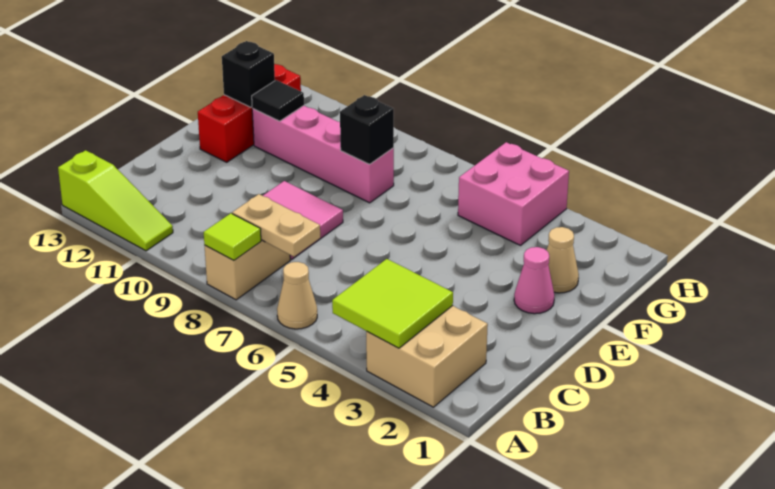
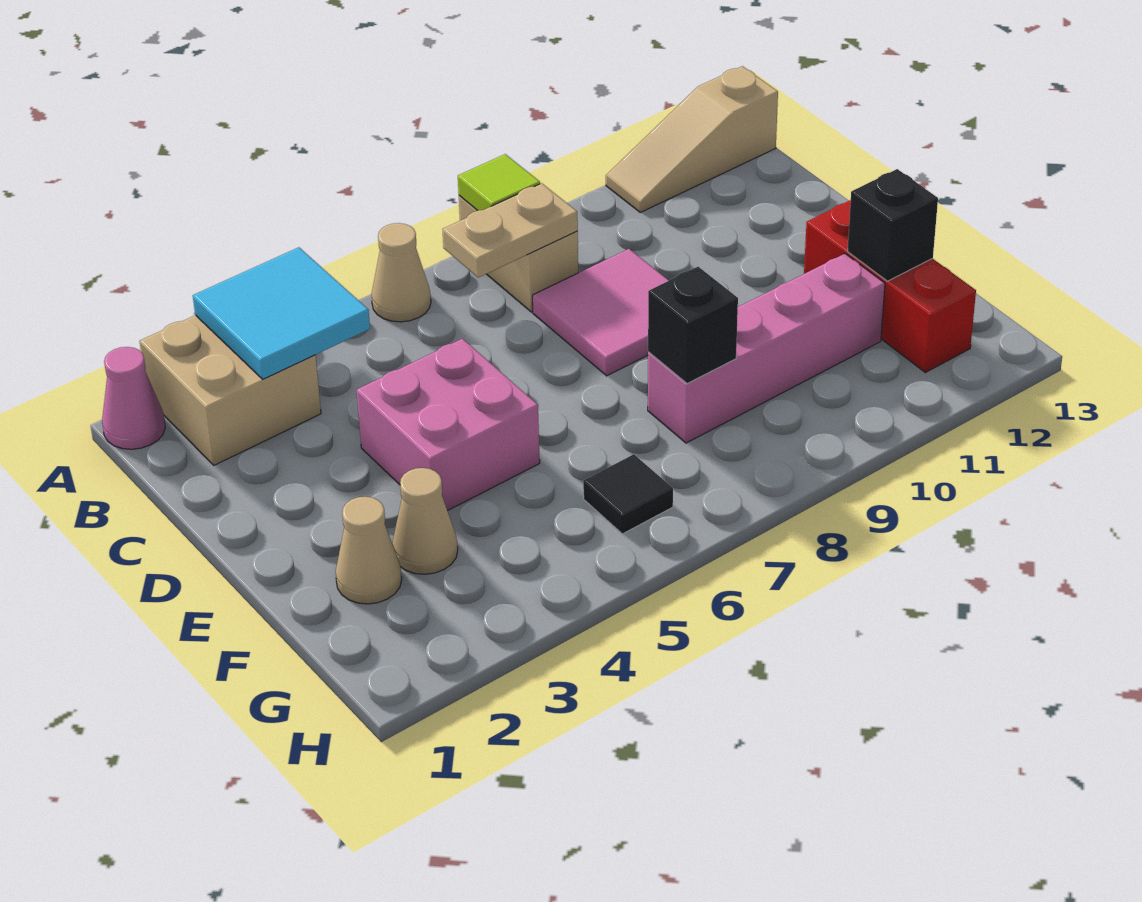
lime 2x2 tile [332,259,453,348] -> cyan 2x2 tile [193,247,370,379]
lime 1x3 slope [58,150,173,251] -> tan 1x3 slope [606,66,778,212]
pink 1x1 cone [514,247,554,314] -> pink 1x1 cone moved to [102,347,165,449]
none -> tan 1x1 cone [392,468,458,574]
black 1x1 tile [252,80,304,121] -> black 1x1 tile moved to [583,454,673,534]
pink 2x2 brick [458,142,569,245] -> pink 2x2 brick moved to [357,339,540,511]

